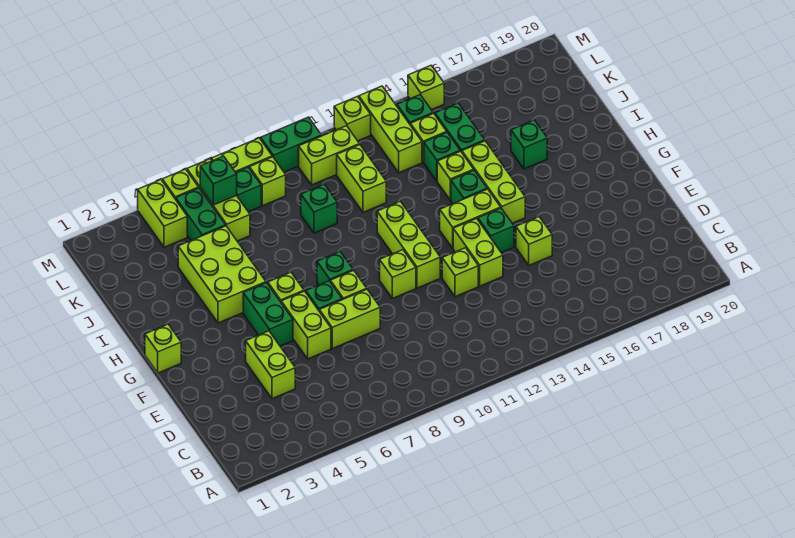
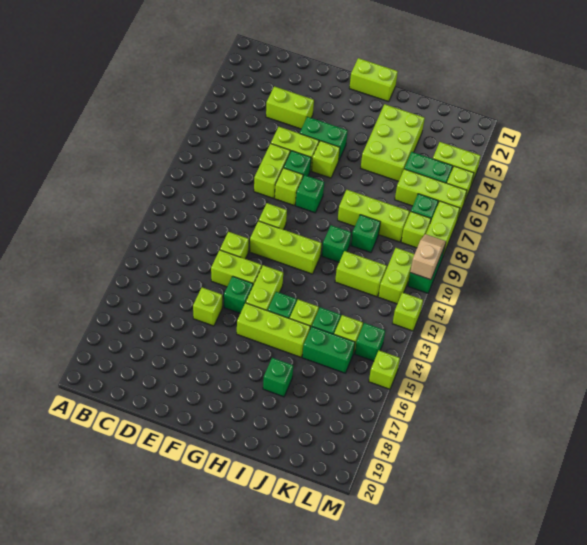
lime 1x1 brick [145,324,181,373] -> lime 1x2 brick [349,58,398,102]
lime 2x3 brick [178,226,266,323] -> lime 2x3 brick turned to [361,104,425,181]
lime 1x3 brick [359,86,422,173] -> lime 1x3 brick moved to [338,190,409,242]
green 1x1 brick [200,156,237,205] -> green 1x1 brick moved to [322,225,351,262]
none -> tan 1x2 slope [410,234,446,280]

